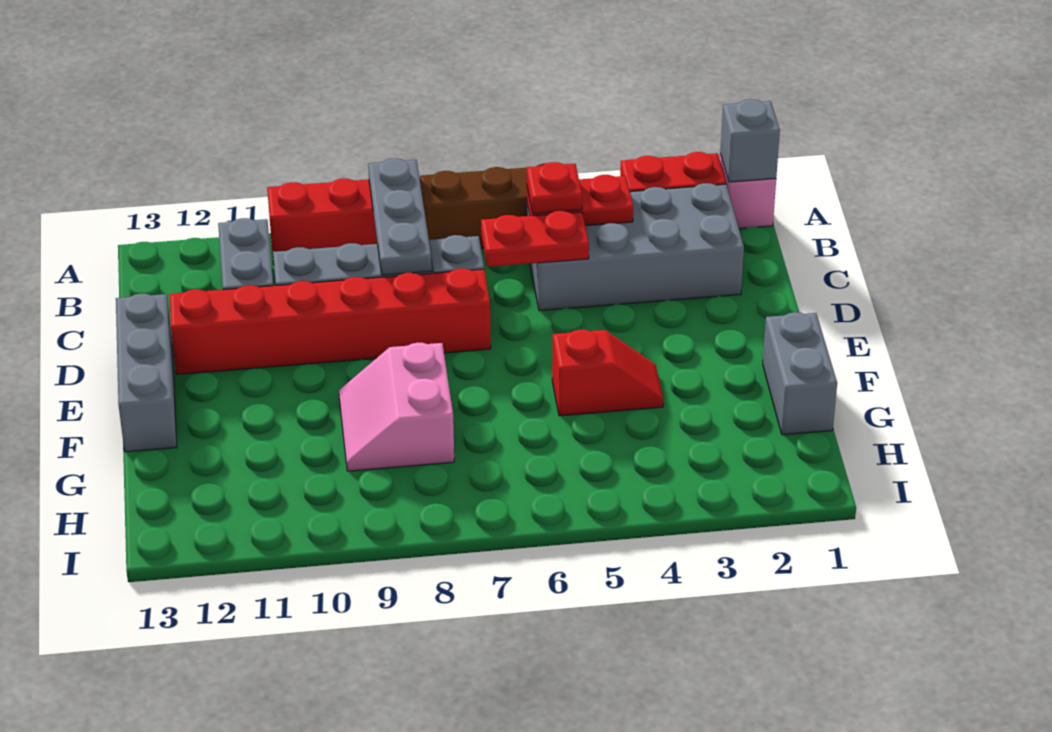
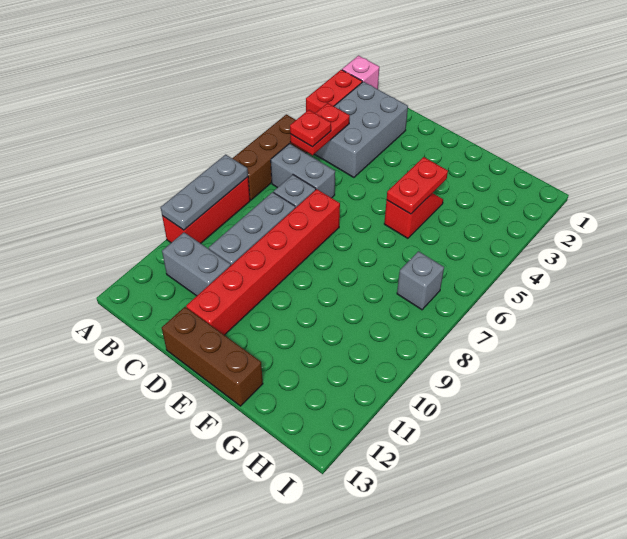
grey 1x1 brick [720,99,780,182] -> grey 1x1 brick moved to [397,251,444,310]
grey 1x3 plate [368,158,432,275] -> grey 1x3 plate turned to [161,155,248,230]
grey 2x4 brick [527,183,744,311] -> grey 2x3 brick [315,82,408,177]
red 1x2 plate [481,211,589,267] -> red 1x2 plate moved to [387,157,448,214]
grey 1x3 brick [116,294,177,452] -> brown 1x3 brick [162,307,263,406]
grey 1x2 brick [763,312,837,435] -> grey 1x2 brick moved to [271,144,335,198]
pink 2x2 slope [339,343,454,471] -> none

